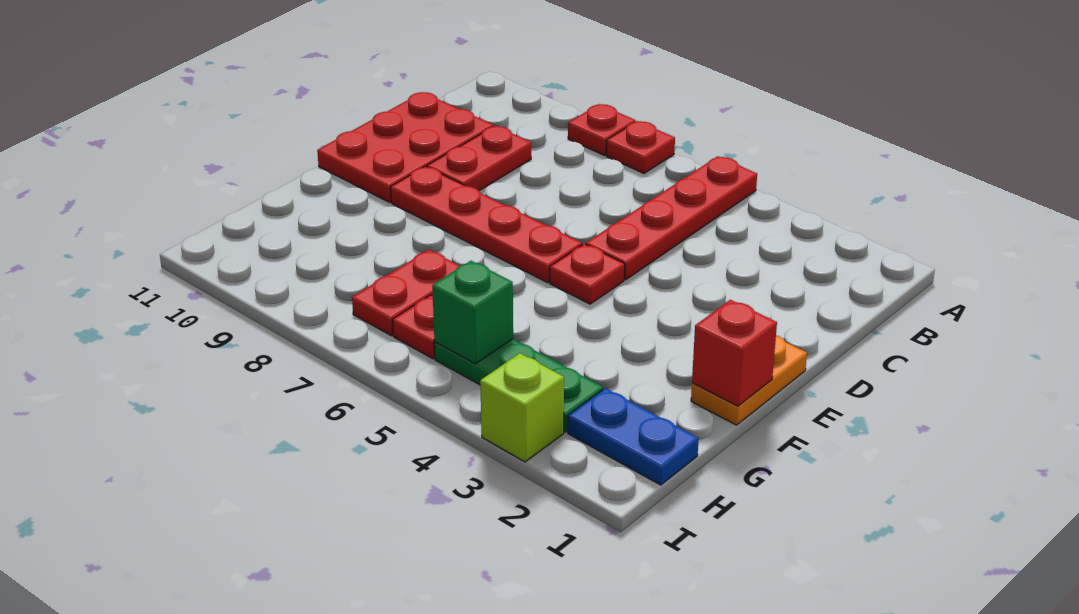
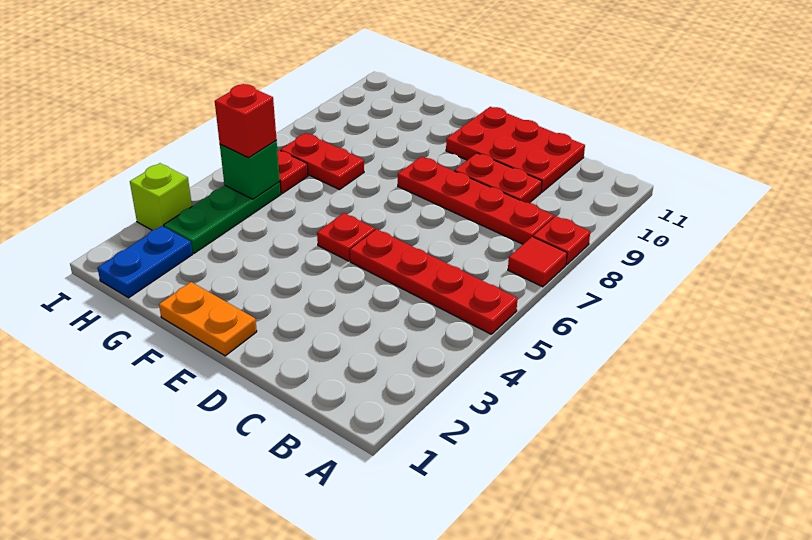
red 1x1 plate [607,121,675,173] -> red 1x1 tile [508,237,567,287]
red 1x4 plate [391,166,582,283] -> red 1x4 plate turned to [398,157,554,244]
red 1x1 brick [692,300,777,406] -> red 1x1 brick moved to [215,84,277,158]

